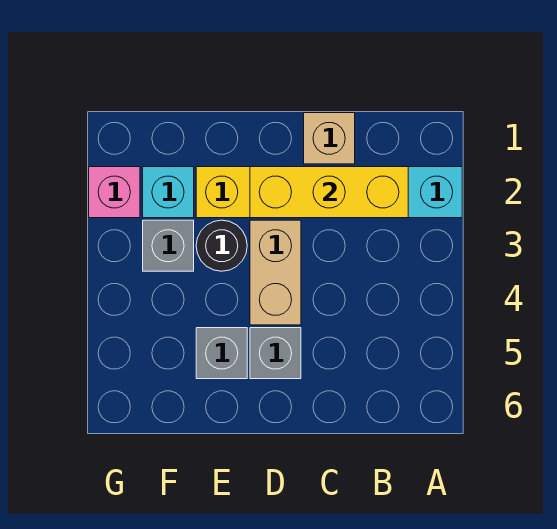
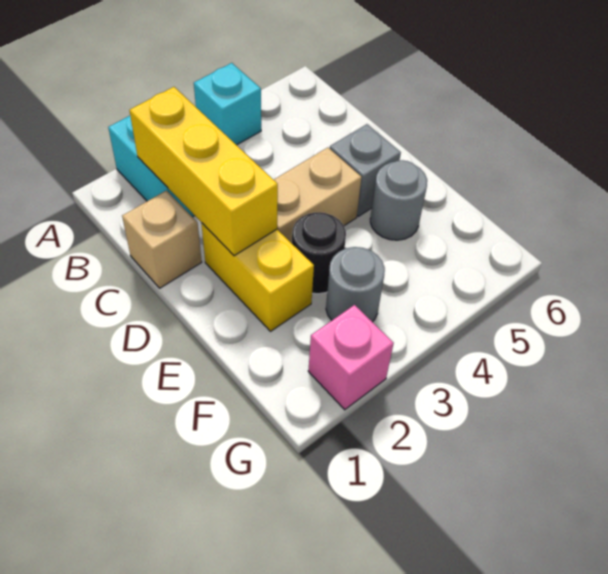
grey 1x1 brick [196,328,247,379] -> grey 1x1 round brick [370,160,427,240]
cyan 1x1 brick [143,167,194,218] -> cyan 1x1 brick moved to [194,63,261,145]
grey 1x1 brick [143,220,194,271] -> grey 1x1 round brick [326,247,385,322]

